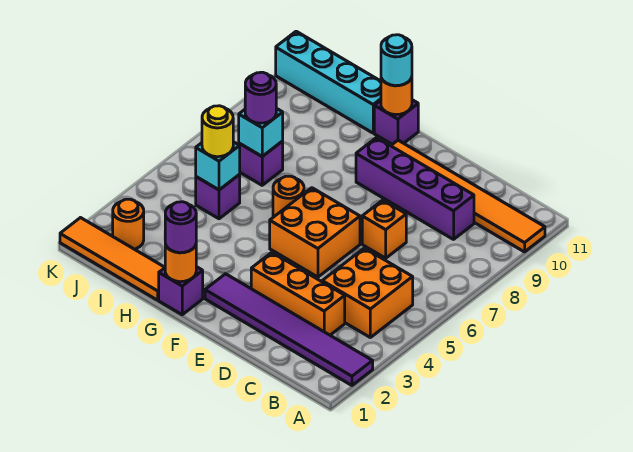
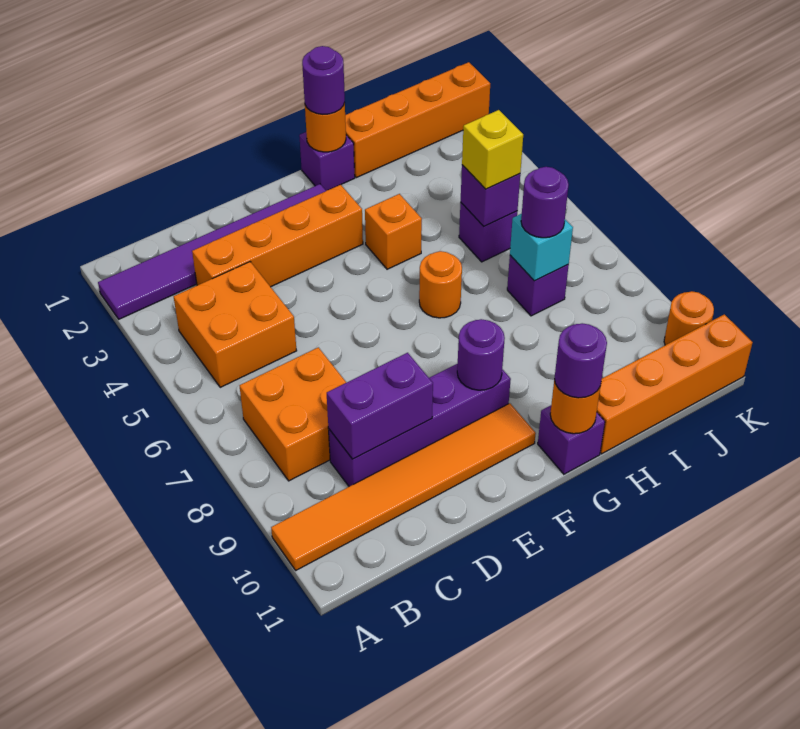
orange 1x3 brick [251,252,345,335] -> orange 1x4 brick [192,185,363,287]
none -> purple 1x2 brick [327,353,433,459]
orange 1x1 brick [362,200,406,258] -> orange 1x1 brick moved to [365,194,422,269]
orange 2x2 brick [270,188,360,277] -> orange 2x2 brick moved to [240,347,346,481]
none -> purple 1x1 round brick [457,319,505,390]
cyan 1x1 round brick [381,35,412,86] -> purple 1x1 round brick [554,323,607,398]
orange 1x4 tile [60,218,165,300] -> orange 1x4 brick [345,62,490,178]
cyan 1x4 brick [276,31,381,133] -> orange 1x4 brick [597,314,753,454]
cyan 1x1 brick [196,142,240,190] -> purple 1x1 brick [461,165,520,226]
yellow 1x1 round brick [202,106,233,157] -> yellow 1x1 brick [462,110,523,189]
orange 1x1 round brick [113,199,144,249] -> orange 1x1 round brick moved to [664,291,714,345]

